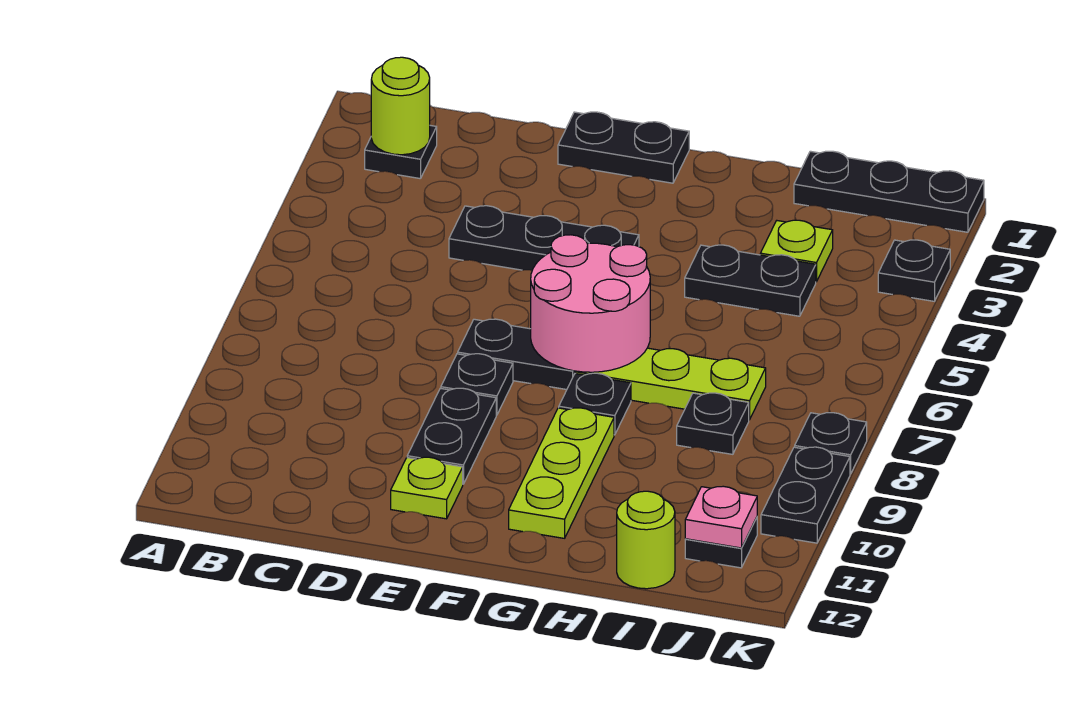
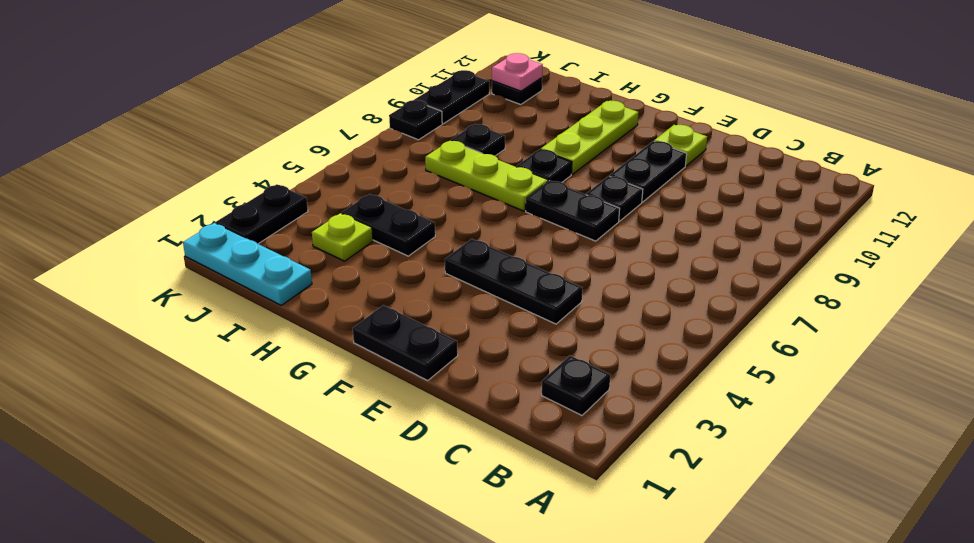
lime 1x1 round brick [371,57,430,155] -> none
pink 2x2 round brick [531,235,650,372] -> none
black 1x3 plate [794,151,984,232] -> cyan 1x3 plate [183,223,312,305]
lime 1x1 round brick [617,491,675,589] -> none
black 1x1 plate [878,240,950,301] -> black 1x2 plate [216,184,308,244]

